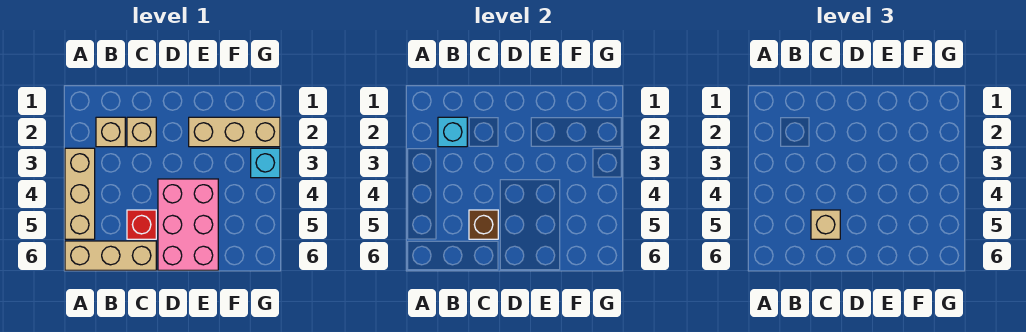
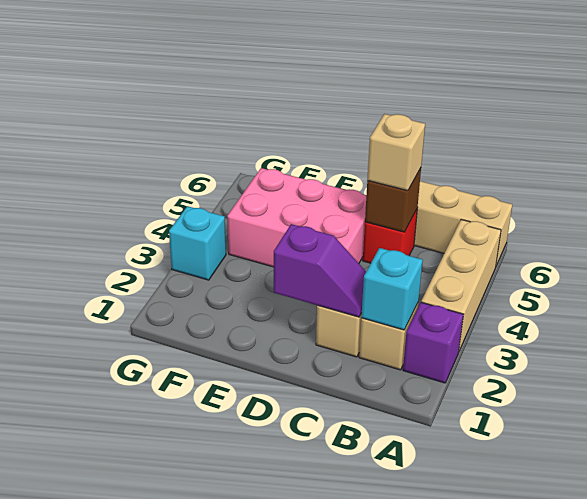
none -> purple 1x1 brick [403,302,463,383]
none -> purple 1x2 slope [274,224,366,317]
pink 2x3 brick [158,179,218,270] -> pink 2x3 brick turned to [227,168,366,267]
tan 1x3 brick [189,117,280,147] -> none

